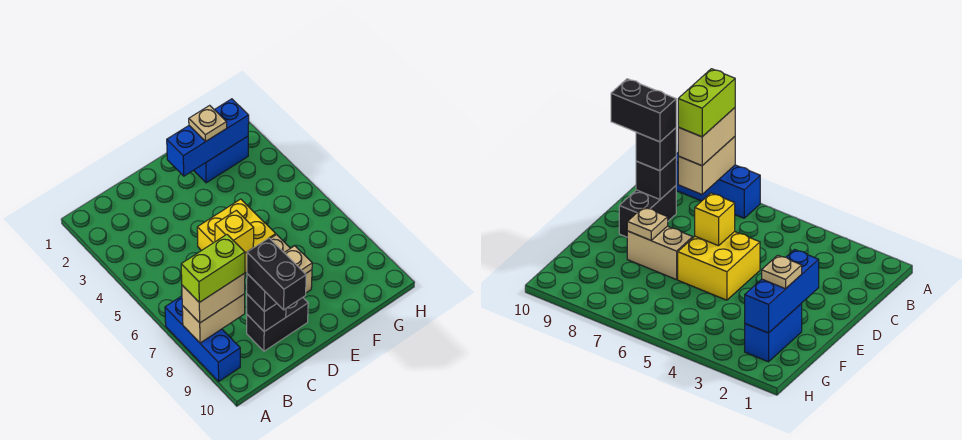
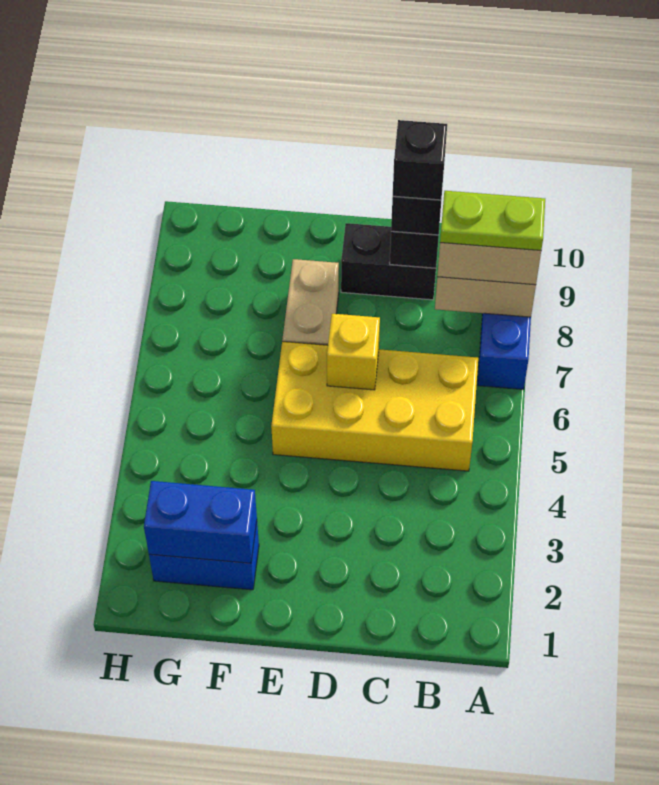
lime 1x2 brick [181,235,245,302] -> lime 1x2 plate [440,191,545,250]
black 1x2 brick [247,238,306,310] -> black 1x1 brick [393,120,447,200]
yellow 2x2 brick [197,199,276,273] -> yellow 2x4 brick [271,341,478,471]
blue 1x3 brick [167,99,249,176] -> blue 1x2 brick [144,481,257,563]
tan 1x1 plate [284,246,312,274] -> none
tan 1x1 plate [189,105,227,141] -> none

